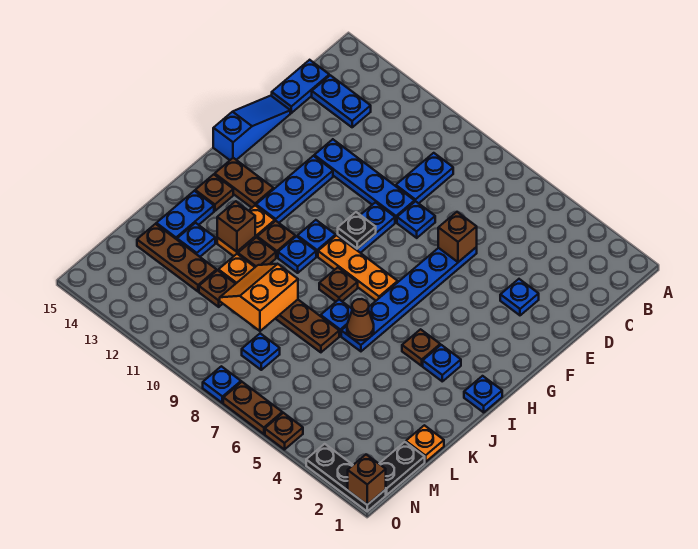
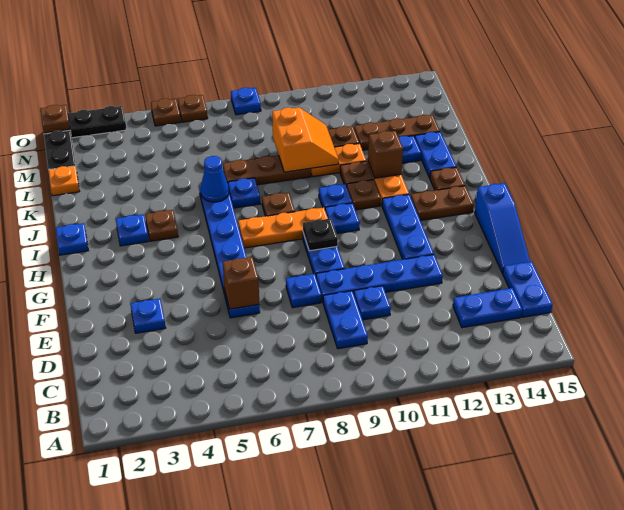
brown 1x1 cone [347,299,374,340] -> blue 1x1 cone [201,156,229,202]
blue 1x1 plate [242,333,280,370] -> blue 1x1 plate moved to [354,286,391,320]
brown 1x1 brick [348,455,386,505] -> brown 1x1 plate [40,105,70,133]
brown 1x2 plate [223,382,282,434] -> brown 1x1 plate [178,95,208,122]

